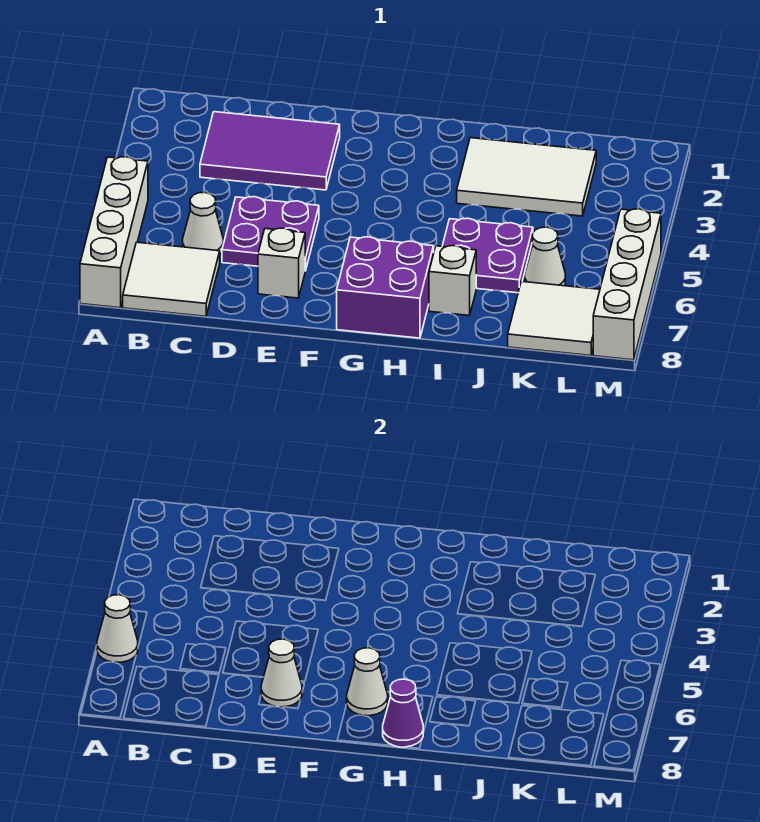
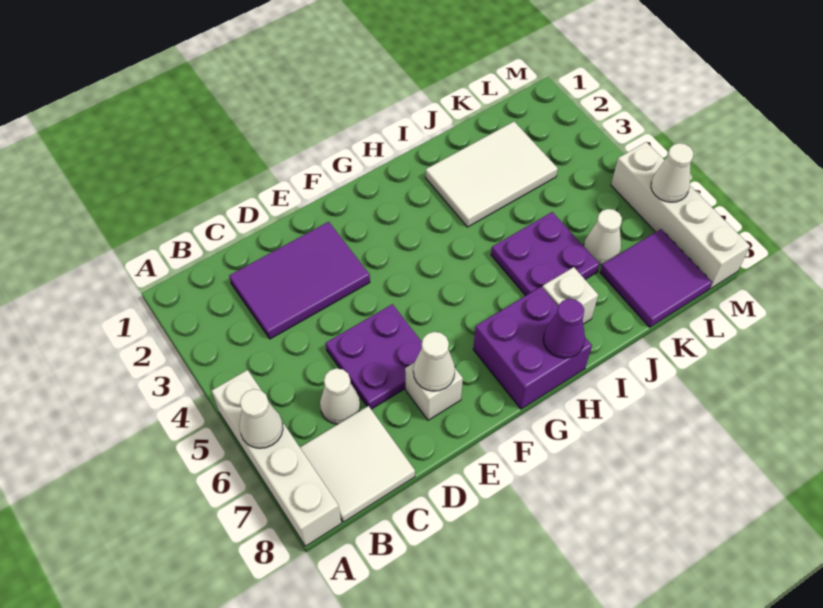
white 1x1 cone [347,648,388,716] -> white 1x1 cone moved to [651,143,693,202]
white 2x2 tile [508,281,600,356] -> purple 2x2 tile [600,229,712,327]

